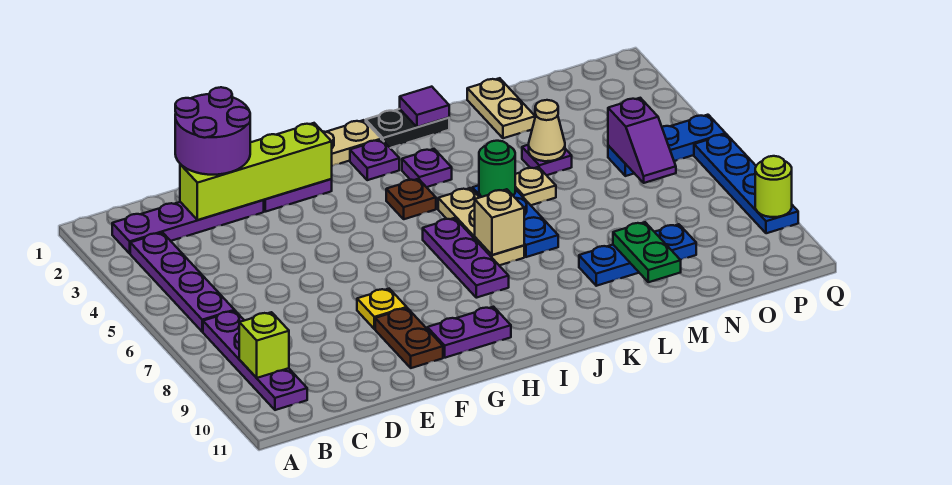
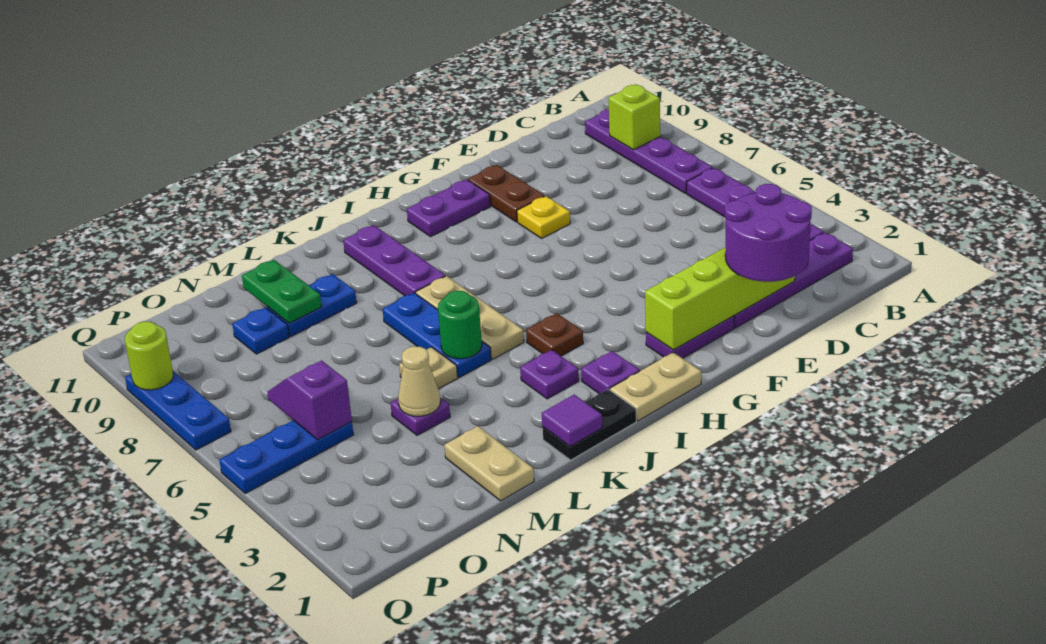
purple 1x3 plate [423,218,509,298] -> purple 1x3 plate moved to [343,225,445,296]
tan 1x1 brick [475,189,524,255] -> none
blue 1x4 plate [694,134,798,233] -> blue 1x3 plate [125,371,231,450]

